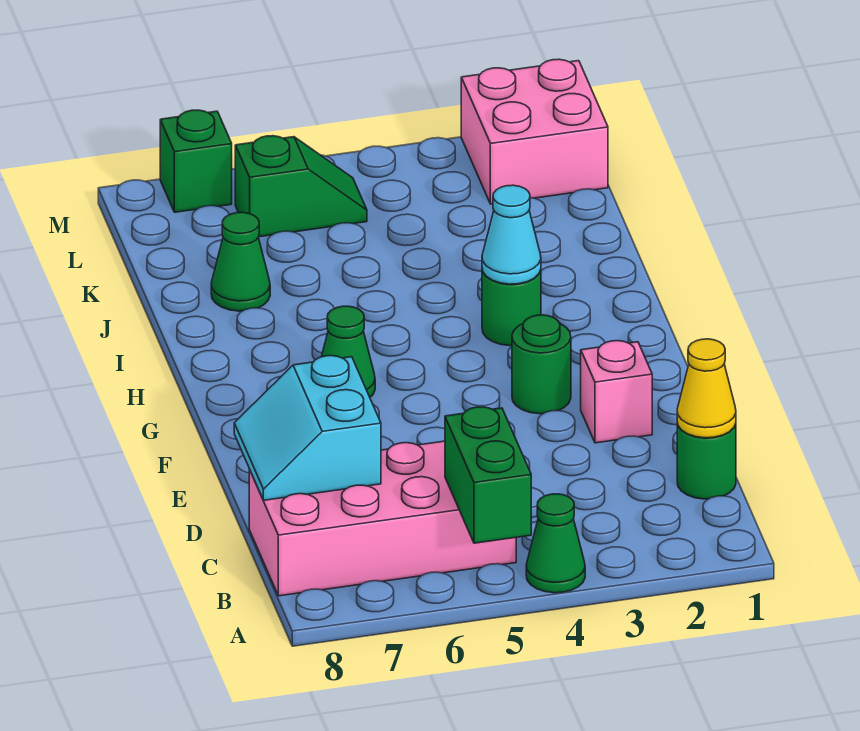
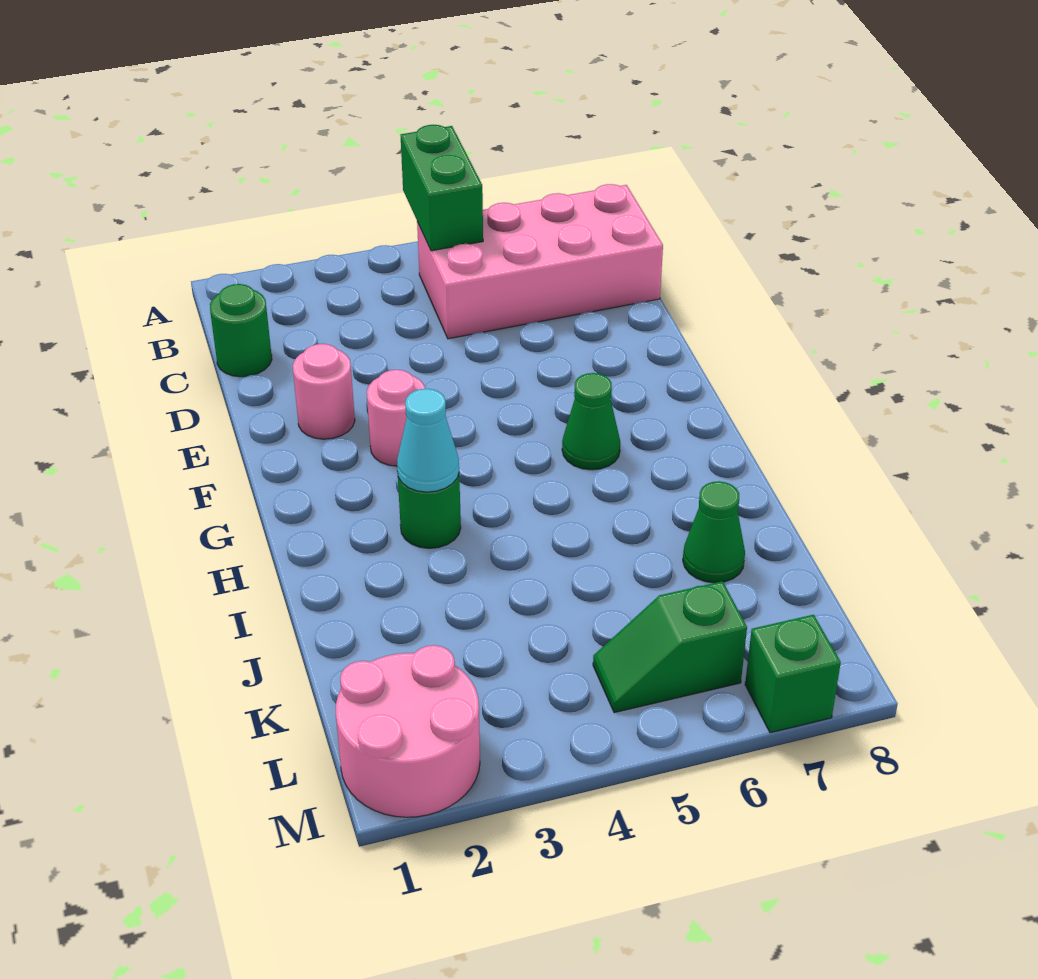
green 1x1 cone [526,494,585,593] -> none
yellow 1x1 cone [677,339,736,438] -> none
cyan 2x2 slope [234,356,381,500] -> none
pink 1x1 brick [581,341,652,443] -> pink 1x1 round brick [293,344,355,439]
green 1x1 round brick [512,315,571,414] -> pink 1x1 round brick [367,370,425,466]
pink 2x2 brick [461,59,608,204] -> pink 2x2 round brick [336,645,480,817]

